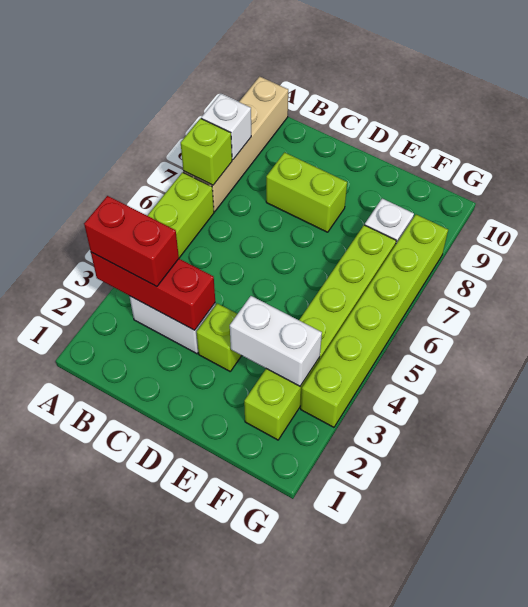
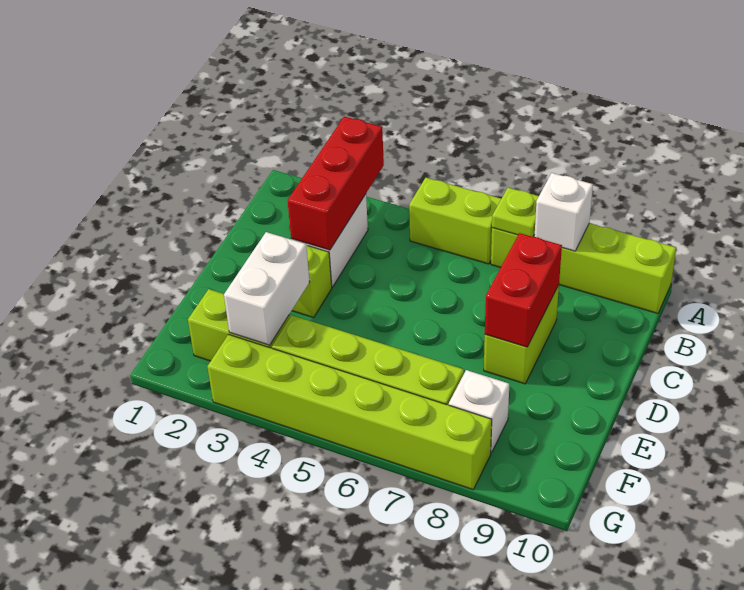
red 1x2 brick [84,196,179,287] -> red 1x2 brick moved to [485,233,562,347]
tan 1x4 brick [183,76,288,212] -> lime 1x4 brick [491,223,676,313]
lime 1x1 brick [181,118,232,185] -> lime 1x1 plate [492,188,539,237]

